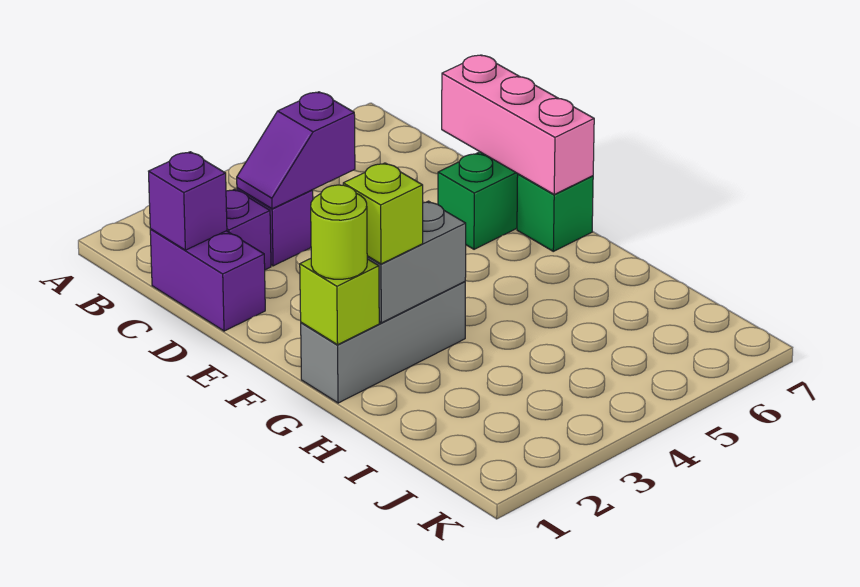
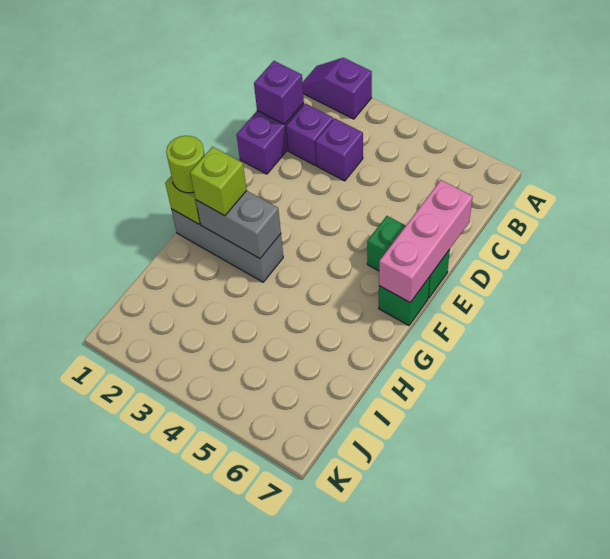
purple 1x2 slope [237,92,355,209] -> purple 1x2 slope moved to [302,58,372,119]

